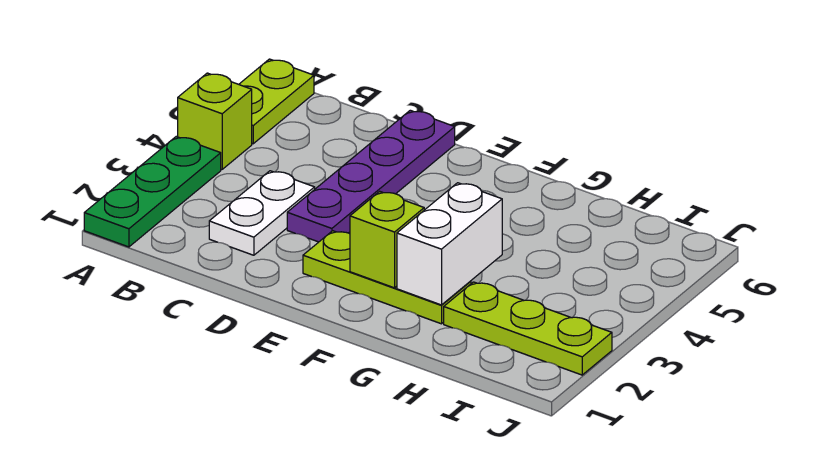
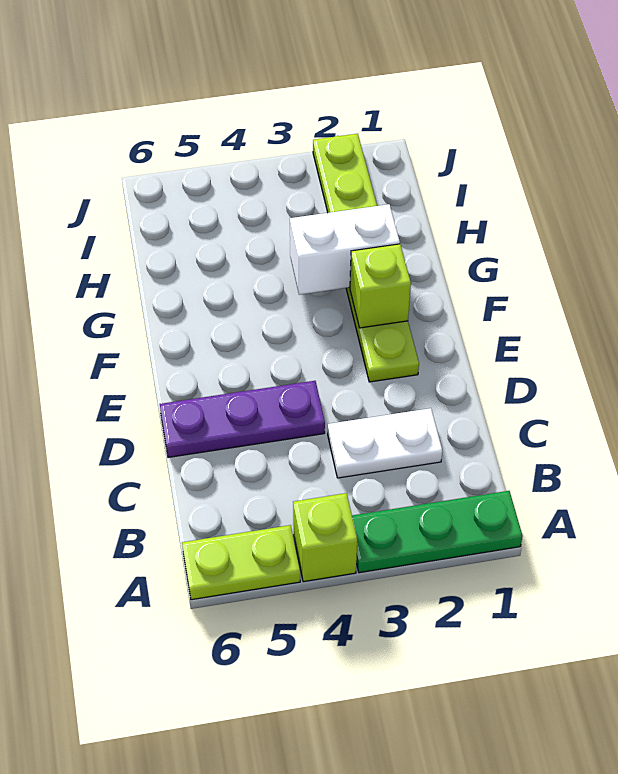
purple 1x4 plate [287,110,455,242] -> purple 1x3 plate [160,381,325,457]

